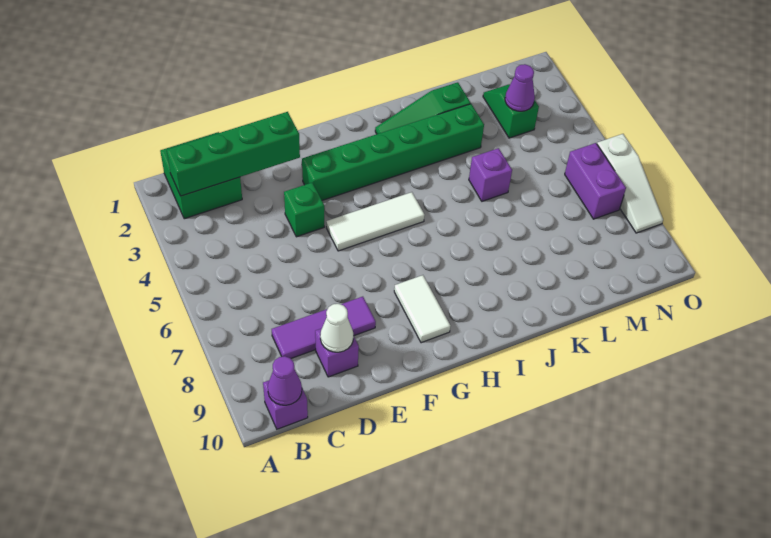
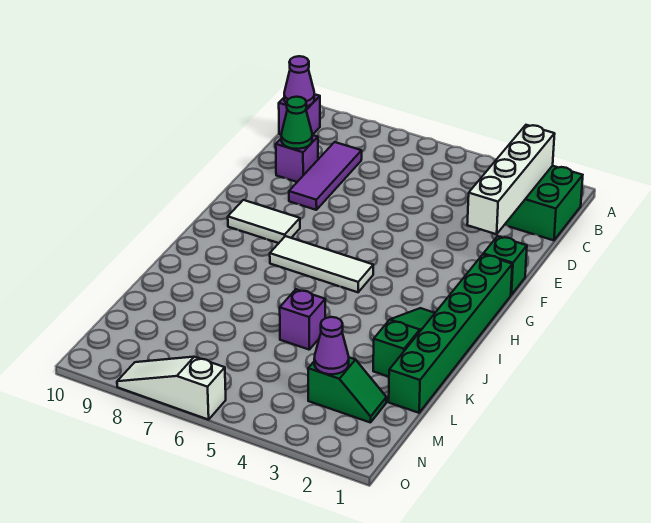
green 1x4 brick [167,112,300,196] -> white 1x4 brick [467,125,555,234]
white 1x1 cone [320,304,353,352] -> green 1x1 cone [281,97,312,149]
green 1x1 brick [284,183,324,237] -> green 1x1 brick moved to [483,236,527,295]
green 1x6 brick [302,104,484,200] -> green 1x6 brick moved to [389,255,512,413]
white 1x3 tile [326,192,425,251] -> white 1x3 tile turned to [270,236,373,292]
purple 1x2 brick [565,143,626,219] -> none

